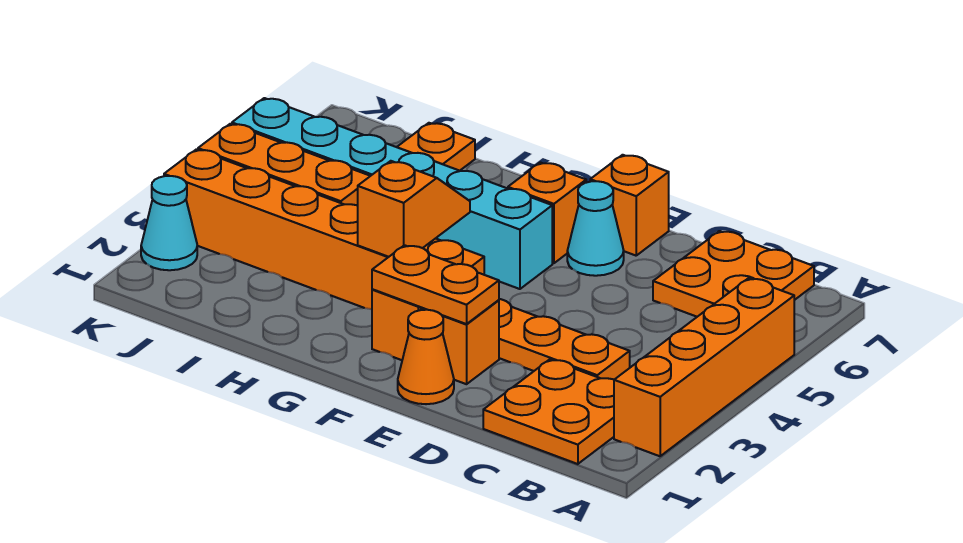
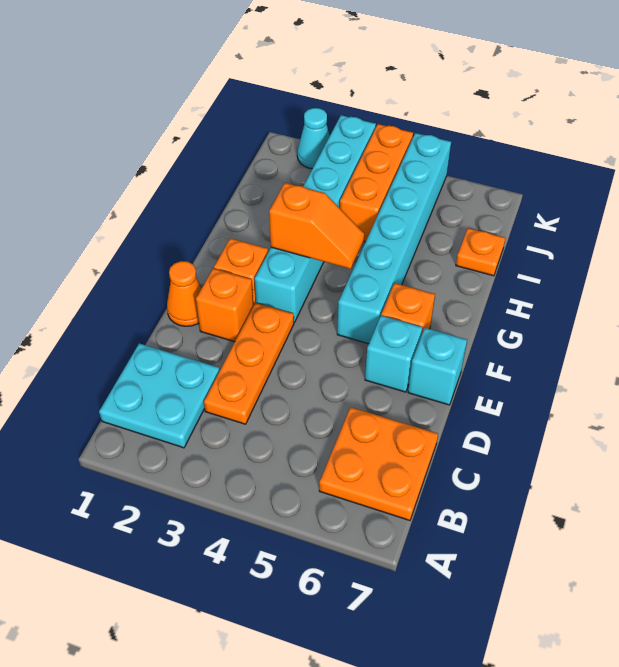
orange 1x4 brick [614,278,794,456] -> none
orange 2x2 plate [483,359,614,464] -> cyan 2x2 plate [99,343,220,448]
orange 1x2 plate [372,245,499,324] -> none
cyan 1x1 cone [567,181,624,276] -> cyan 1x1 brick [365,316,422,392]
orange 1x1 brick [590,155,669,256] -> cyan 1x1 brick [408,328,467,405]
orange 1x6 brick [164,149,484,309] -> cyan 1x6 brick [255,115,376,322]

